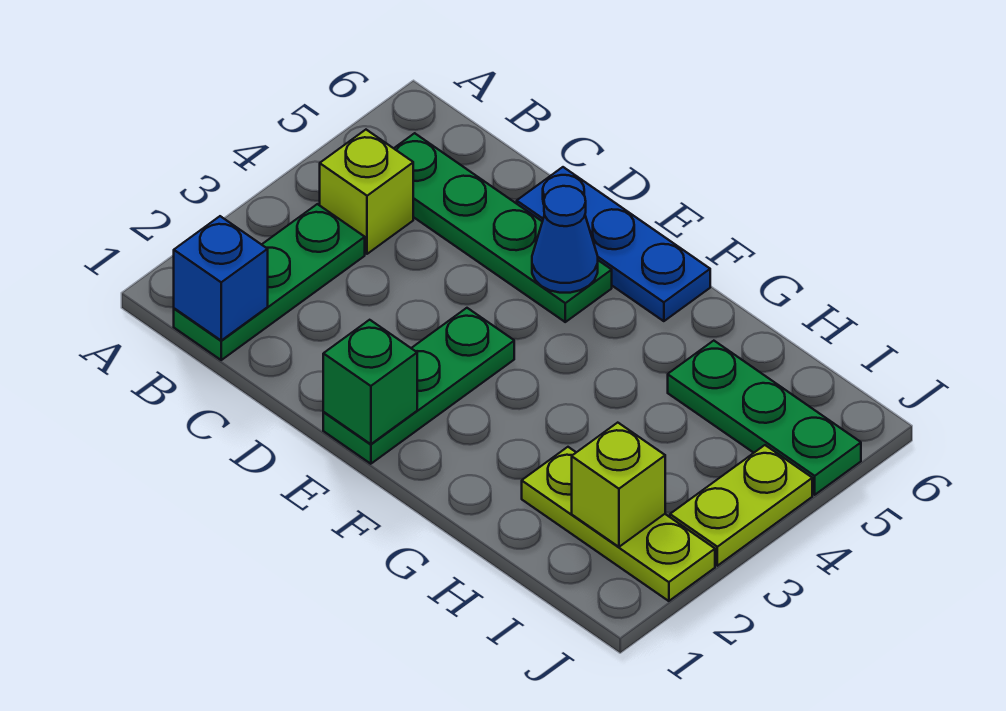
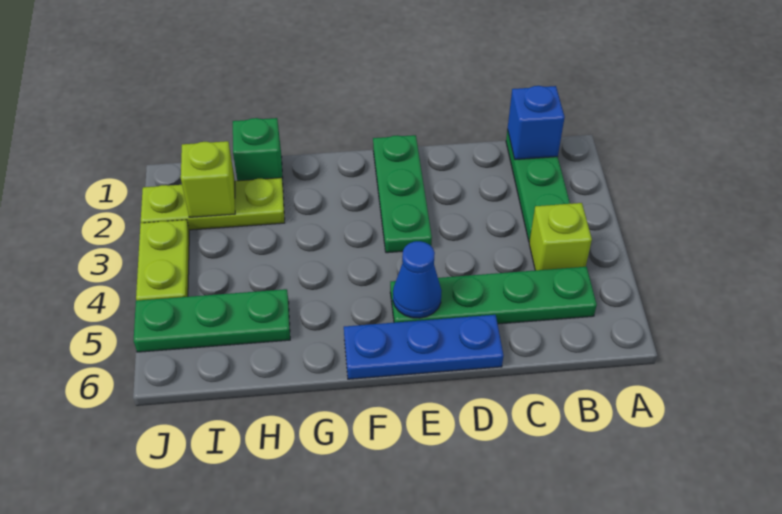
green 1x1 brick [323,320,417,444] -> green 1x1 brick moved to [233,118,283,184]

